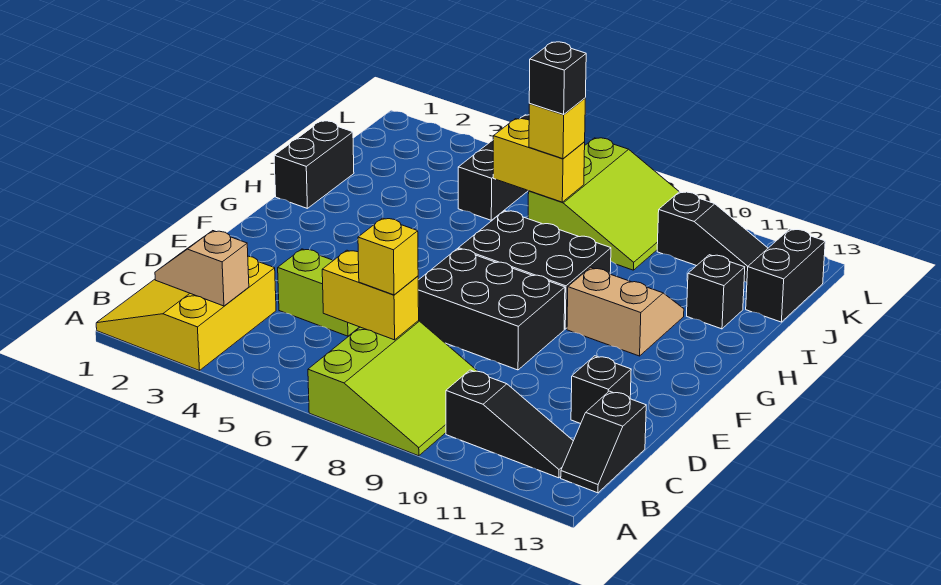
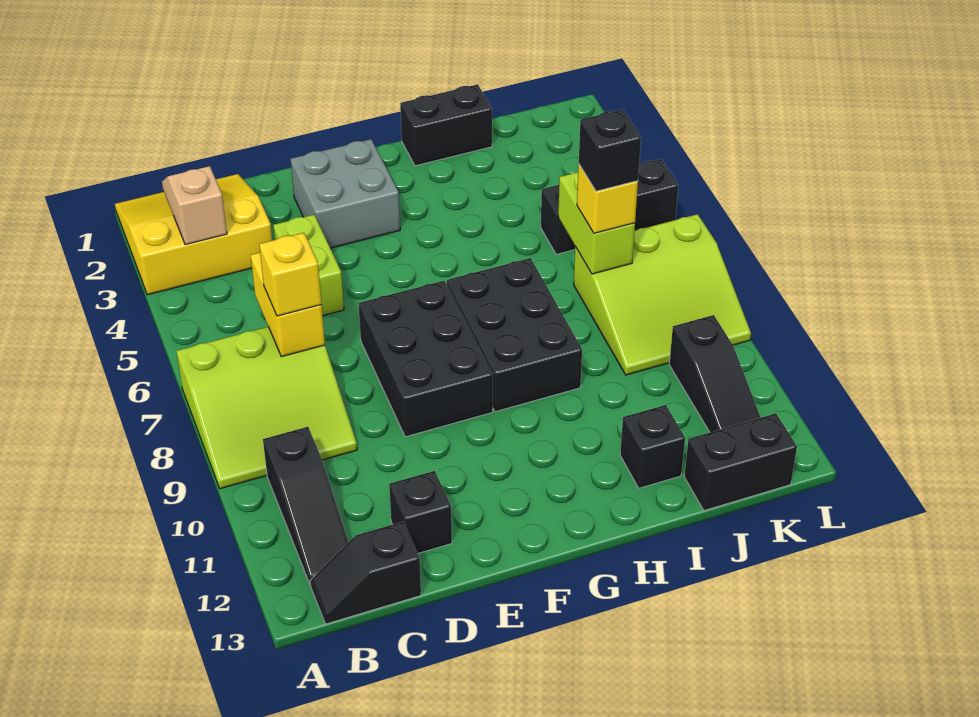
none -> grey 2x2 brick [291,139,400,248]
tan 2x2 slope [567,267,684,356] -> none
yellow 1x2 brick [493,119,585,202] -> lime 1x2 brick [558,172,635,274]

